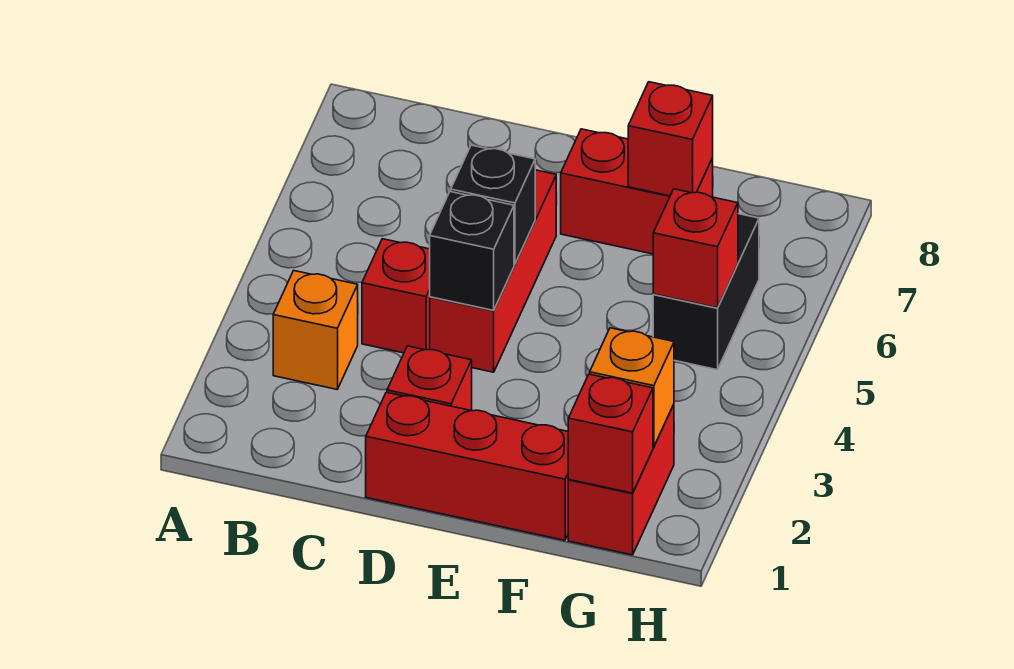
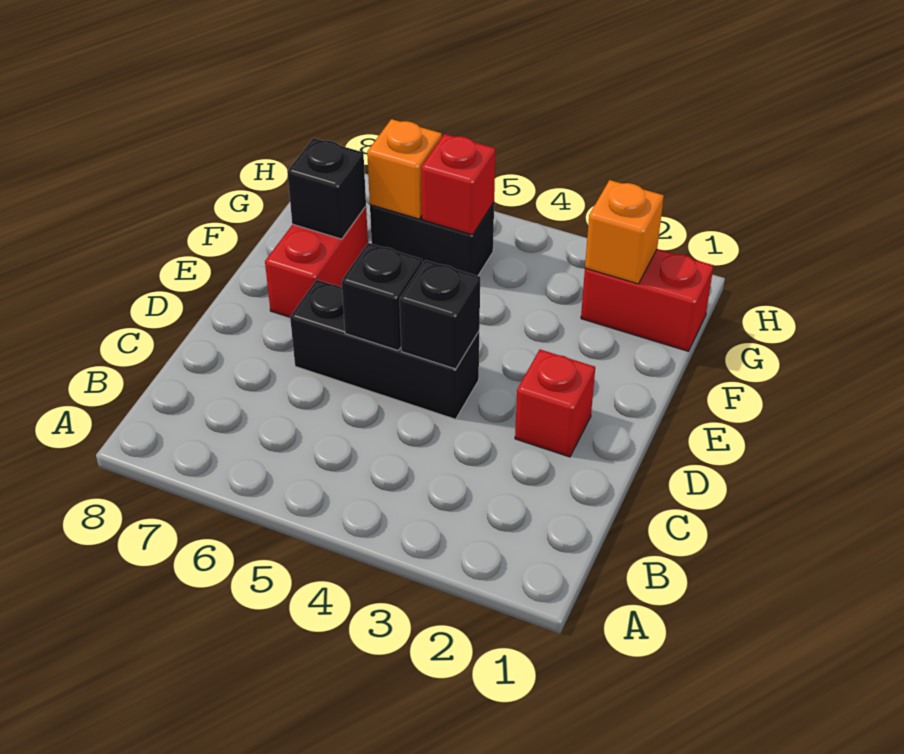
orange 1x1 brick [273,271,358,389] -> orange 1x1 brick moved to [367,119,442,219]
red 1x1 brick [362,239,430,353] -> none
red 1x3 brick [366,392,569,540] -> none
red 1x3 brick [430,170,556,372] -> black 1x3 brick [290,280,479,419]
red 1x1 brick [628,82,713,196] -> black 1x1 brick [287,138,366,239]
red 1x1 brick [568,374,653,493] -> none

